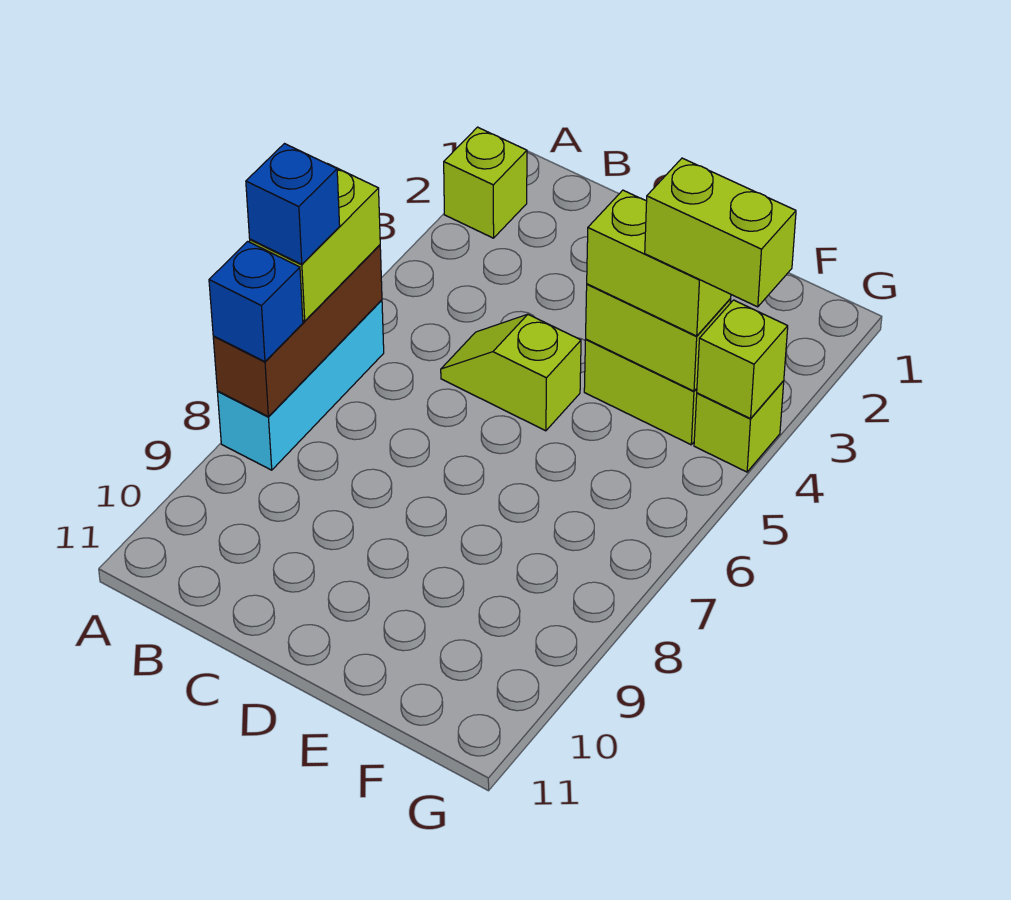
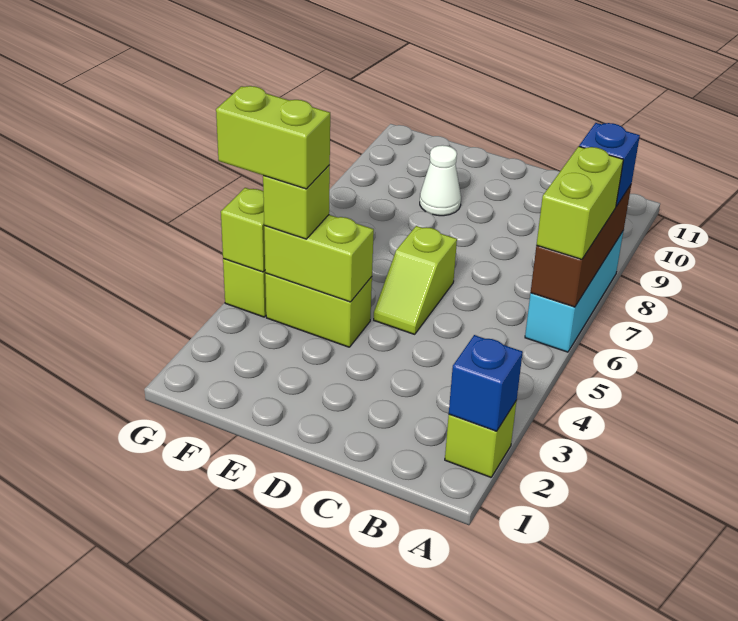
blue 1x1 brick [246,144,340,264] -> blue 1x1 brick moved to [449,335,523,431]
lime 1x2 slope [441,314,581,431] -> lime 1x2 slope turned to [374,226,457,334]
lime 1x2 brick [587,190,731,336] -> lime 1x1 brick [263,165,330,239]
none -> white 1x1 cone [420,145,461,216]

